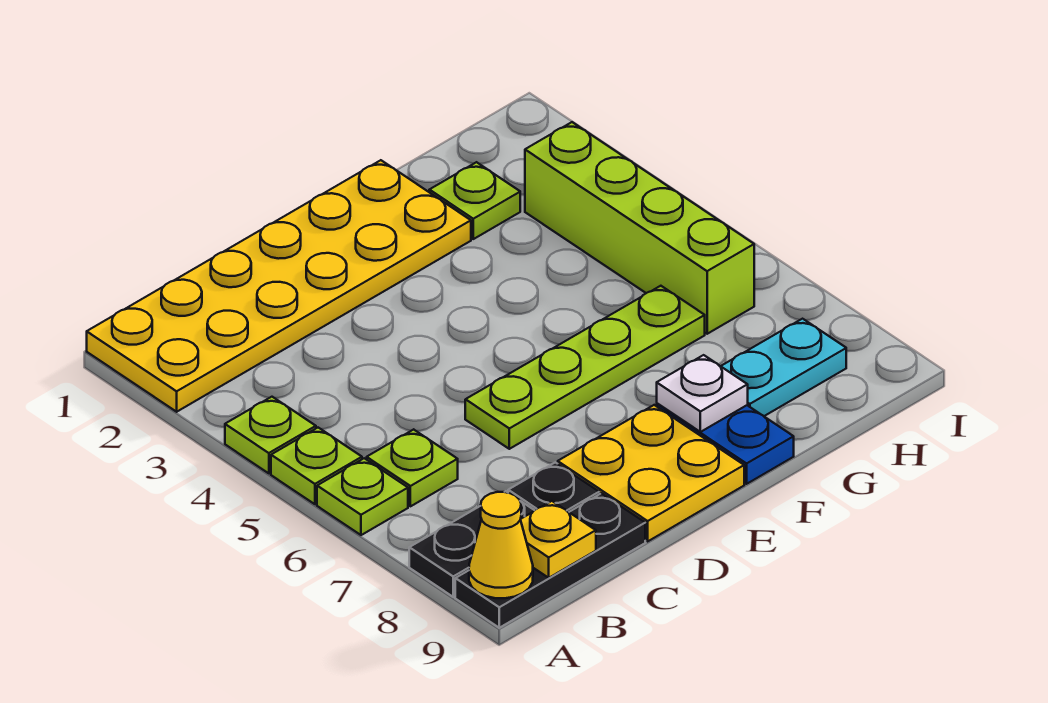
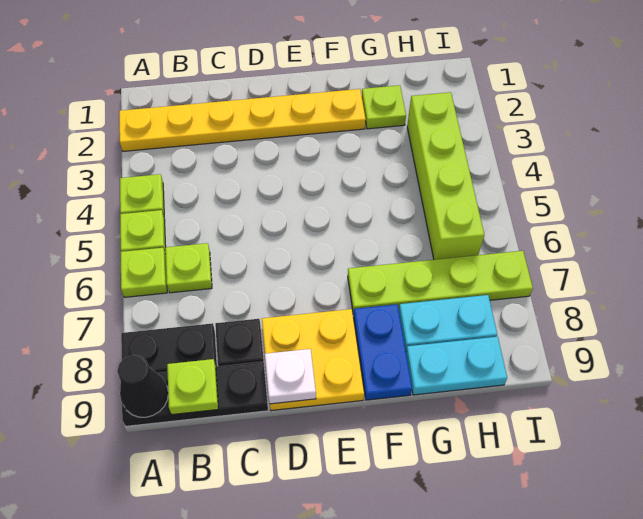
yellow 2x6 plate [87,160,471,412] -> yellow 1x6 plate [119,89,366,151]
yellow 1x1 cone [469,492,533,598] -> black 1x1 cone [117,355,168,417]
yellow 1x1 plate [520,501,596,578] -> lime 1x1 plate [167,359,218,415]
lime 1x4 plate [465,286,705,449] -> lime 1x4 plate moved to [348,251,533,314]
white 1x1 plate [657,355,748,432] -> white 1x1 plate moved to [265,349,316,404]
none -> cyan 1x2 plate [406,337,507,395]

